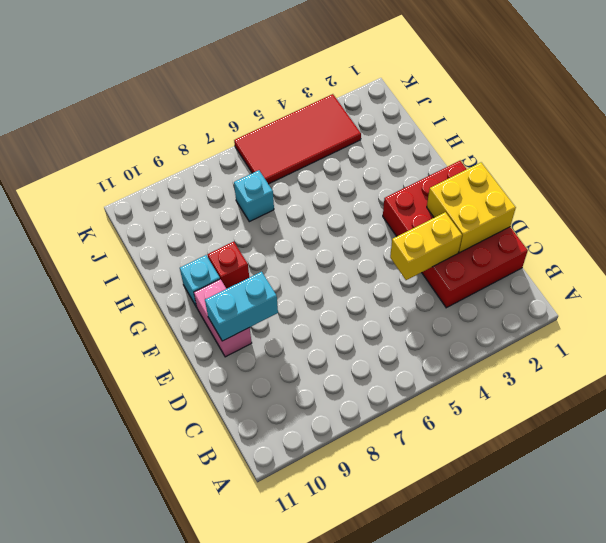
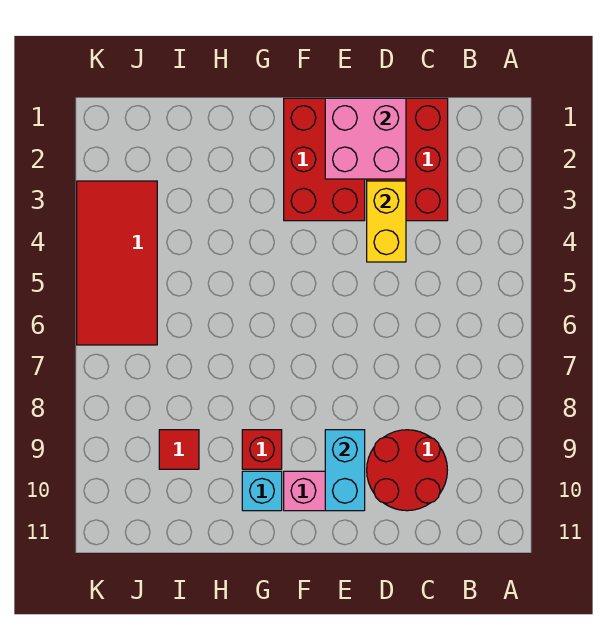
none -> red 2x2 round brick [367,430,447,511]
yellow 2x2 brick [427,163,516,253] -> pink 2x2 brick [325,98,406,179]
cyan 1x1 brick [234,170,274,222] -> none
none -> red 1x1 tile [159,430,199,469]

